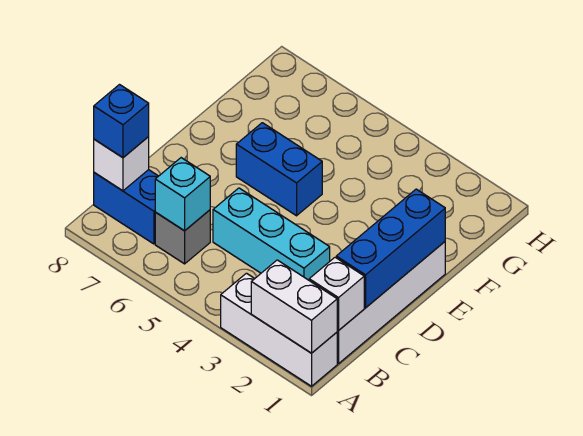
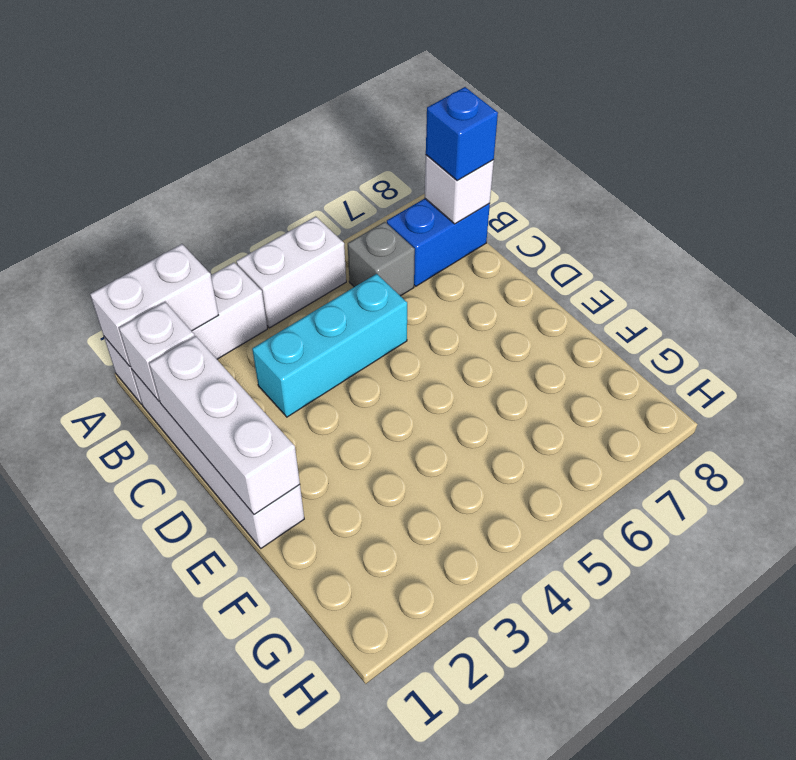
none -> white 1x2 brick [236,216,346,328]
cyan 1x1 brick [155,158,210,231] -> none
blue 1x3 brick [336,189,445,308] -> white 1x3 brick [149,336,300,514]
blue 1x2 brick [236,123,322,216] -> none

